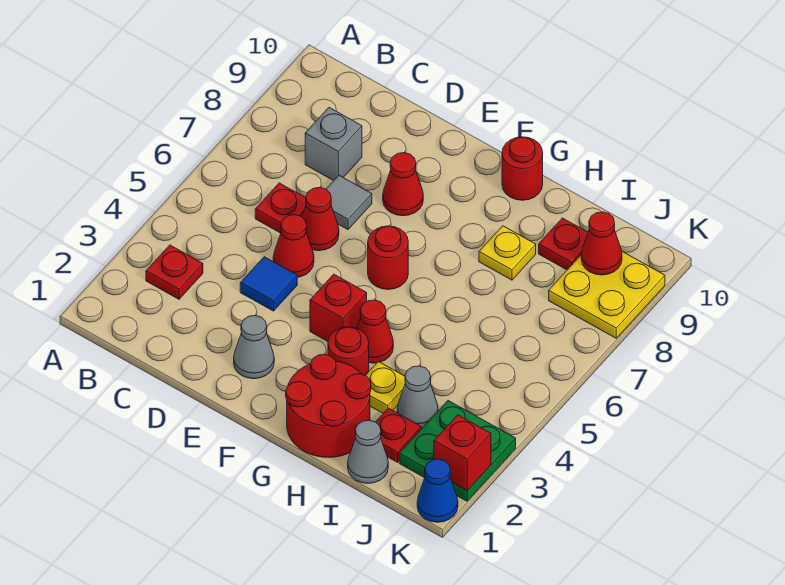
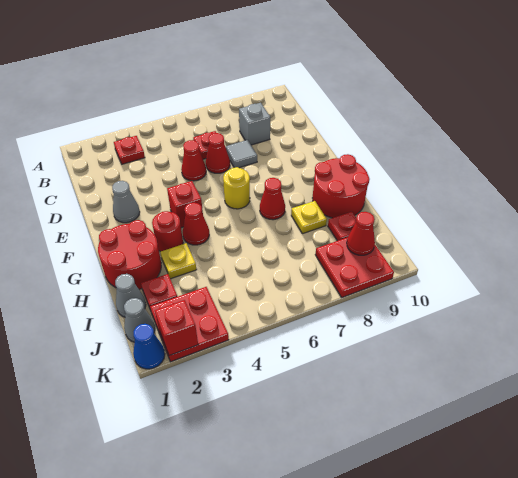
blue 1x1 tile [240,257,297,311] -> none
red 1x1 cone [383,153,423,216] -> red 1x1 cone moved to [260,178,285,220]
red 1x1 round brick [368,226,408,290] -> yellow 1x1 round brick [223,167,250,209]
red 1x1 round brick [502,137,543,200] -> red 2x2 round brick [313,154,369,218]
grey 1x1 cone [397,366,438,429] -> grey 1x1 cone moved to [124,298,155,342]
green 2x2 plate [399,401,516,501] -> red 2x2 plate [150,287,229,362]
yellow 2x2 plate [549,252,665,338] -> red 2x2 plate [315,237,394,297]

